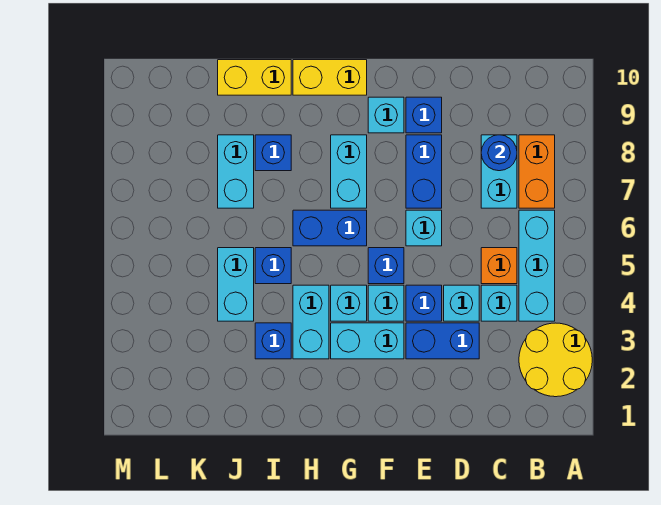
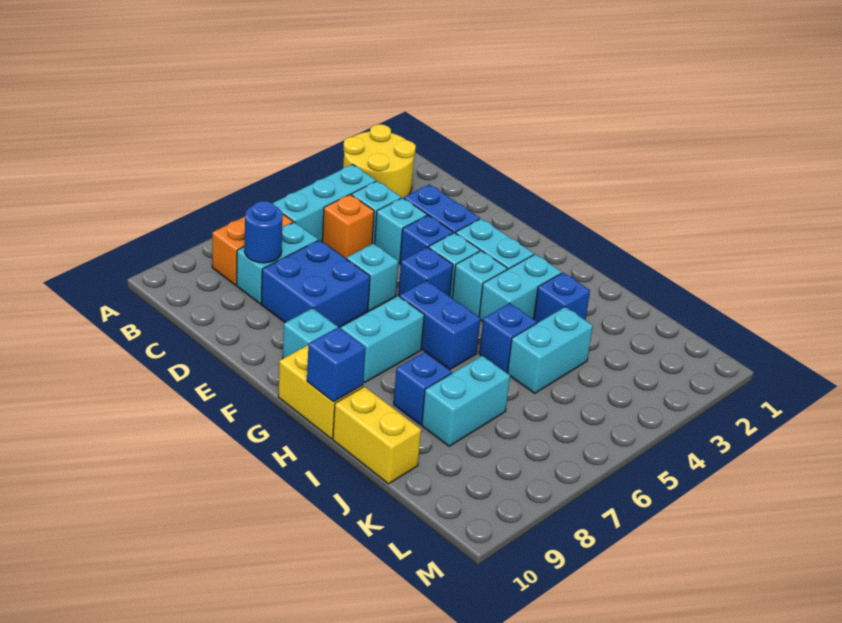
blue 1x2 brick [406,135,442,208] -> blue 2x2 brick [261,240,370,327]
blue 1x1 brick [406,97,442,133] -> blue 1x1 brick moved to [307,327,366,402]

